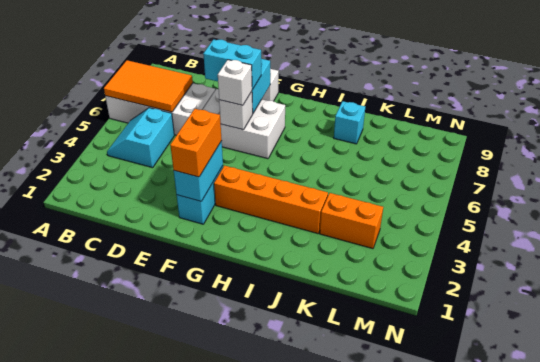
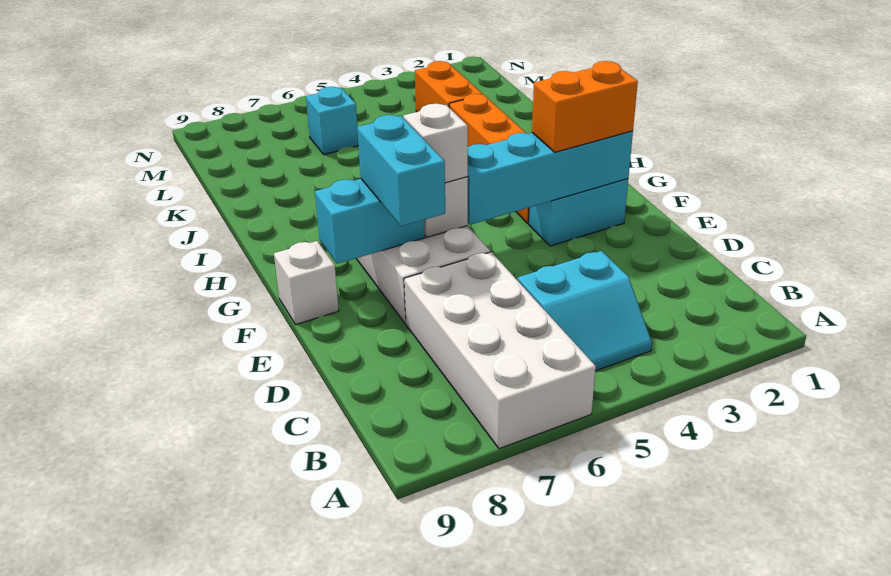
orange 2x3 tile [104,60,193,112] -> none
cyan 1x2 brick [174,141,223,201] -> cyan 1x4 brick [468,131,633,225]
cyan 1x1 brick [334,101,365,144] -> cyan 1x1 brick moved to [306,87,359,155]

